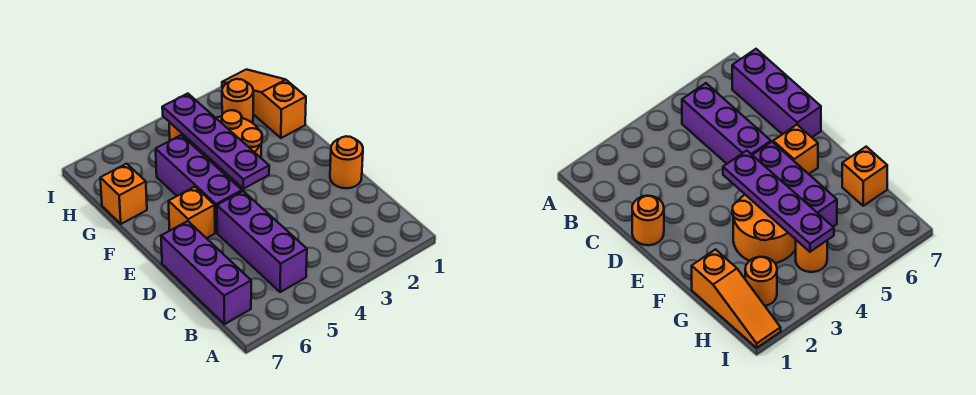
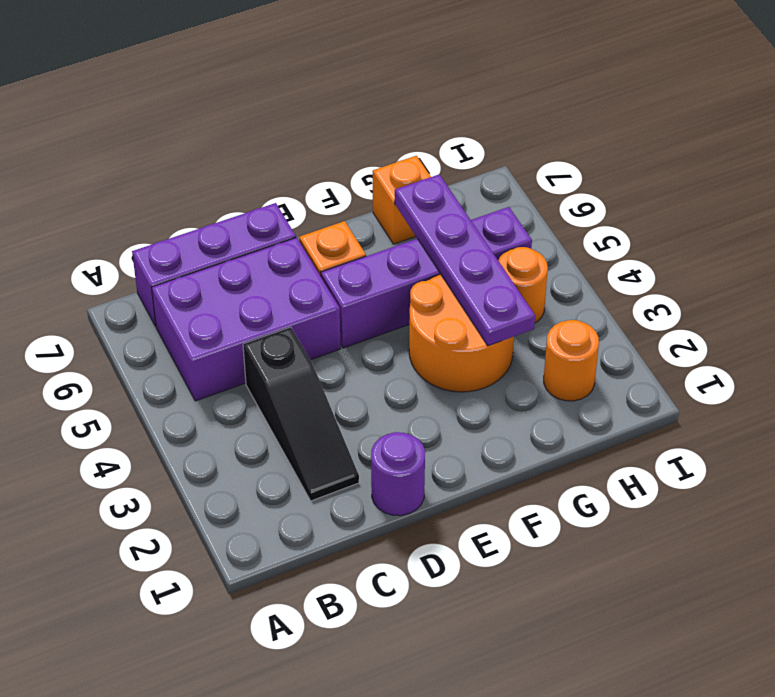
purple 1x3 brick [217,191,307,292] -> purple 2x3 brick [152,238,341,401]
none -> black 1x3 slope [243,327,359,501]
orange 1x1 round brick [330,136,363,188] -> purple 1x1 round brick [371,432,425,516]
purple 1x4 plate [162,94,269,189] -> purple 1x4 plate turned to [395,174,535,346]
purple 1x3 brick [156,135,242,233] -> purple 1x4 brick [321,207,532,348]
orange 1x3 slope [222,69,306,138] -> none

